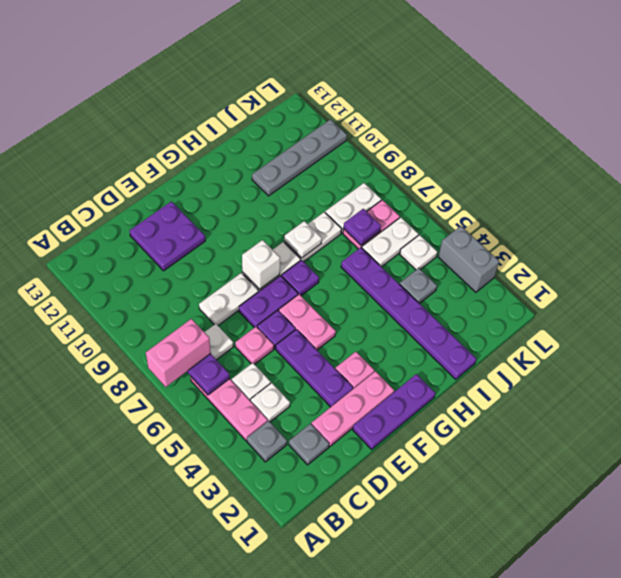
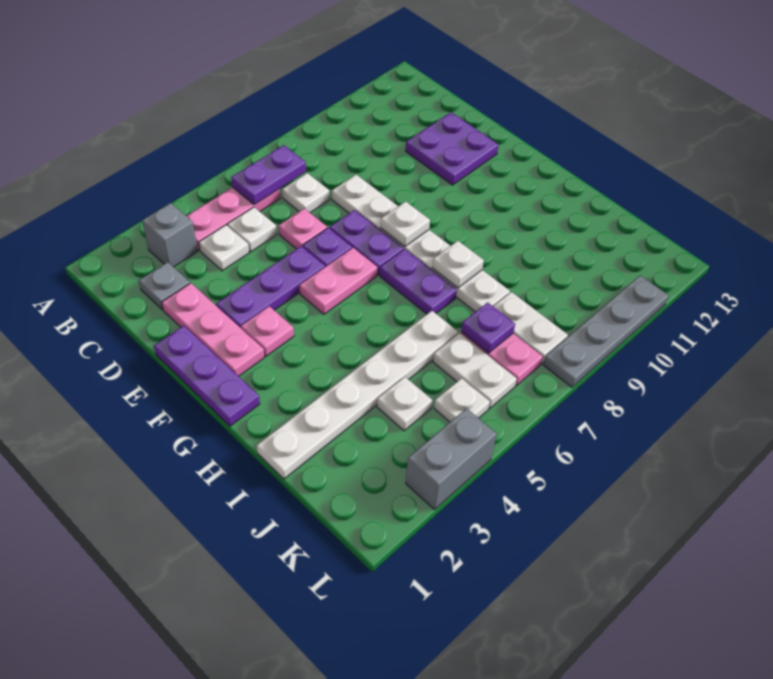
pink 1x2 brick [146,319,211,387] -> none
grey 1x1 plate [247,421,287,462] -> grey 1x1 brick [142,203,198,267]
white 1x1 brick [242,240,280,289] -> white 1x1 plate [381,201,430,247]
purple 1x1 plate [282,260,319,296] -> purple 1x2 plate [380,249,457,314]
purple 1x6 plate [341,248,476,379] -> white 1x6 plate [257,311,458,479]
grey 1x4 plate [252,119,347,196] -> grey 1x4 plate turned to [543,275,669,387]
grey 1x1 plate [400,268,437,304] -> white 1x1 plate [377,377,432,431]

